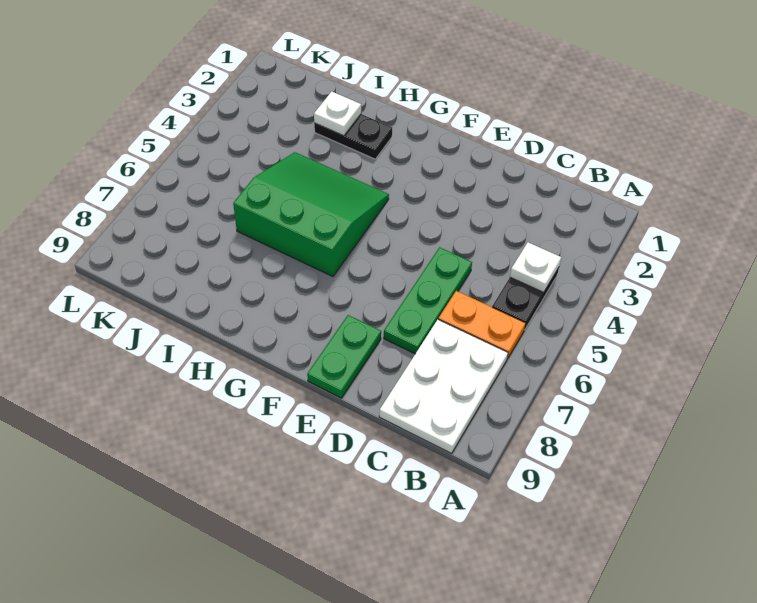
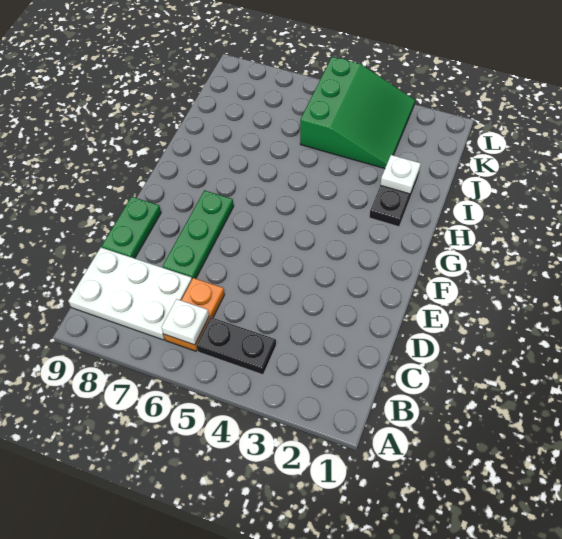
white 1x1 plate [510,242,561,292] -> white 1x1 plate moved to [162,299,209,345]
green 1x3 plate [384,247,472,354] -> green 1x3 plate turned to [163,190,234,279]
green 1x2 plate [307,315,381,398] -> green 1x2 plate turned to [102,197,161,258]
green 3x3 slope [233,152,389,277] -> green 3x3 slope moved to [300,57,415,169]

